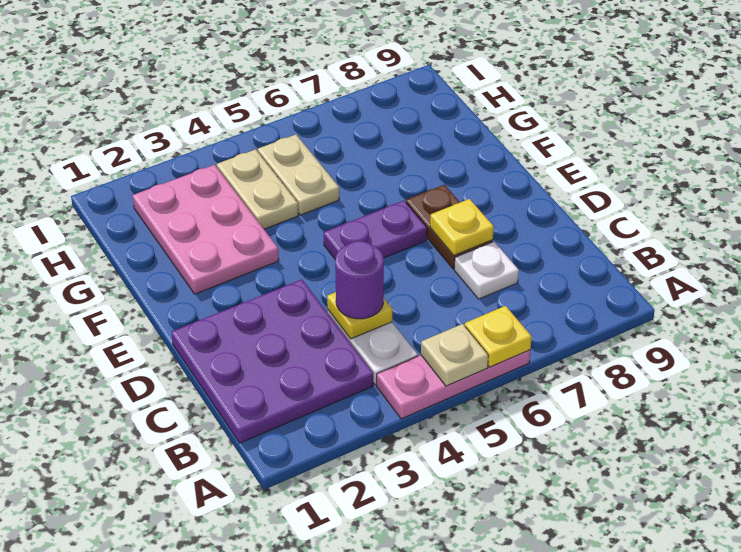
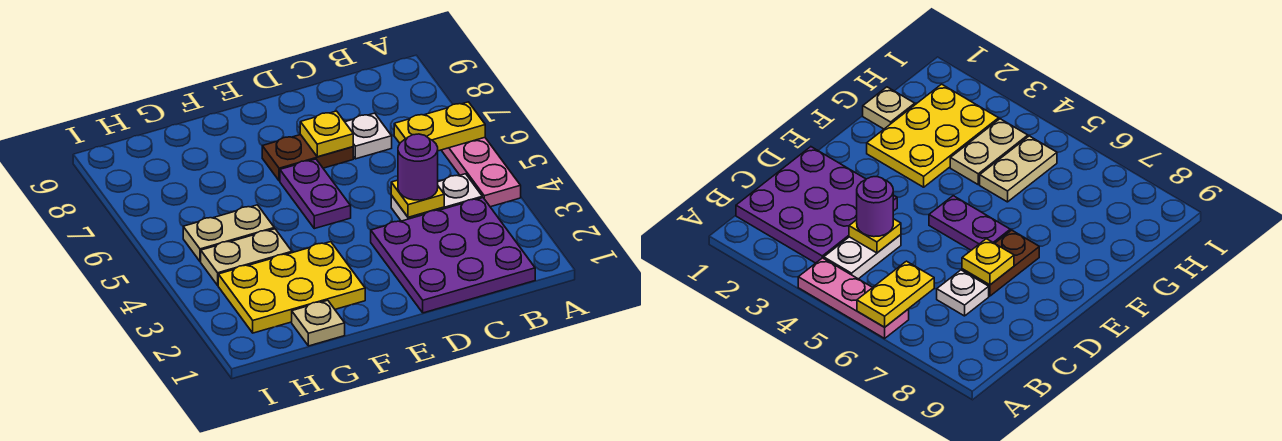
tan 1x1 plate [421,324,488,386] -> tan 1x1 plate moved to [292,300,345,346]
yellow 1x1 plate [465,306,532,367] -> yellow 1x2 plate [394,102,485,151]
pink 2x3 plate [133,165,279,294] -> yellow 2x3 plate [218,242,365,333]

